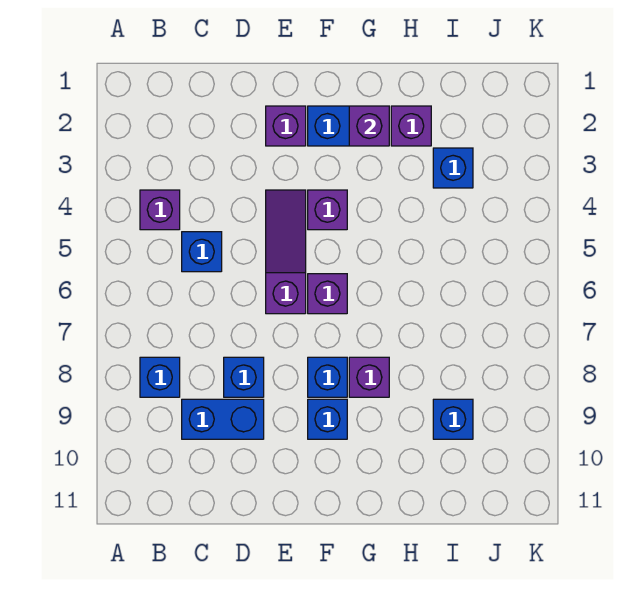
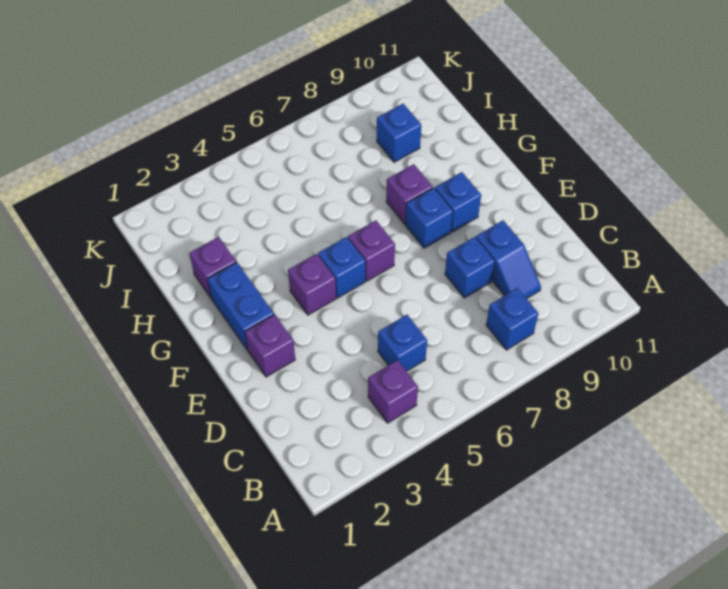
blue 1x2 brick [182,399,264,439] -> blue 1x2 slope [476,221,541,299]
purple 1x3 slope [266,190,306,314] -> none
purple 1x1 brick [349,106,389,146] -> none
blue 1x1 brick [433,148,473,188] -> blue 1x1 brick moved to [318,237,365,298]

